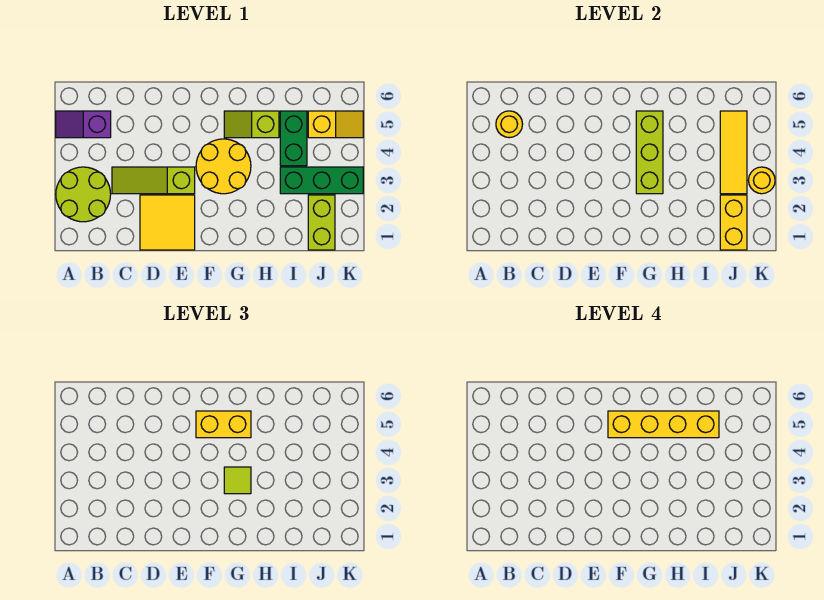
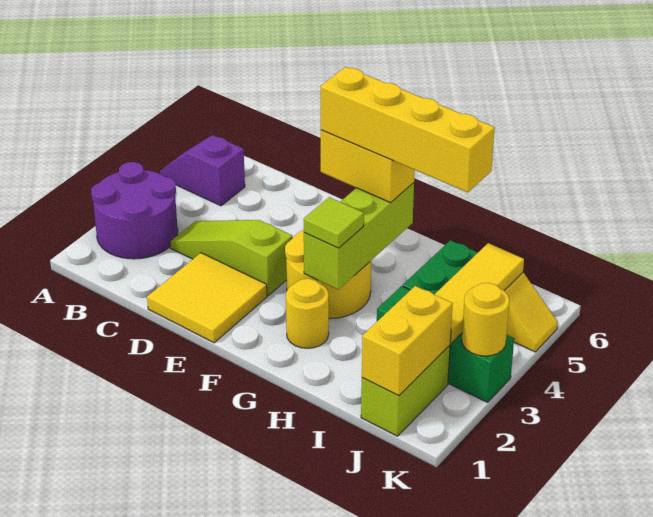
lime 2x2 round brick [56,167,111,222] -> purple 2x2 round brick [91,162,178,259]
yellow 1x1 round brick [496,111,523,138] -> yellow 1x1 round brick moved to [286,279,329,348]
lime 1x2 slope [224,111,279,138] -> none

